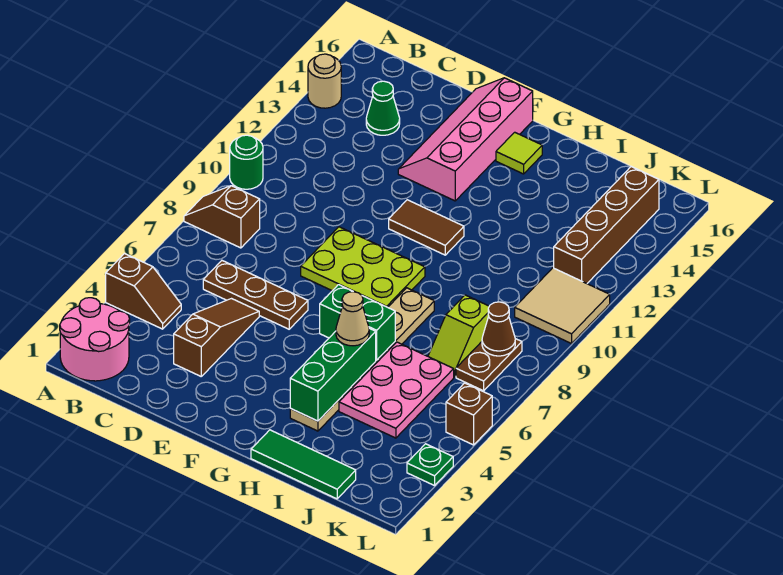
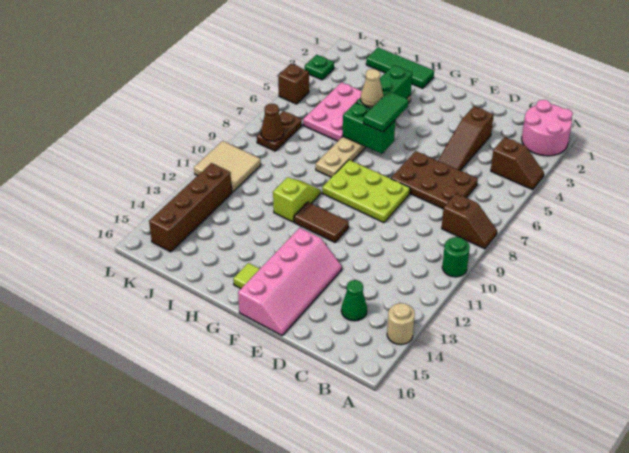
brown 1x2 slope [106,254,181,329] -> brown 1x2 slope turned to [491,137,544,190]
brown 1x3 plate [203,261,308,329] -> brown 2x3 plate [391,151,478,209]
none -> green 1x2 tile [363,91,408,132]
lime 1x2 slope [428,295,489,377] -> lime 1x2 slope moved to [273,177,321,222]

